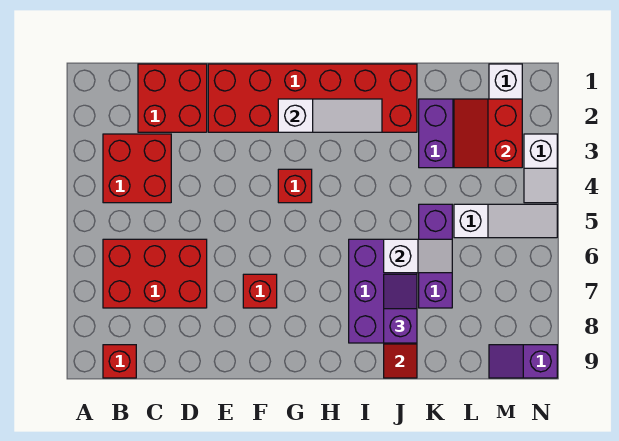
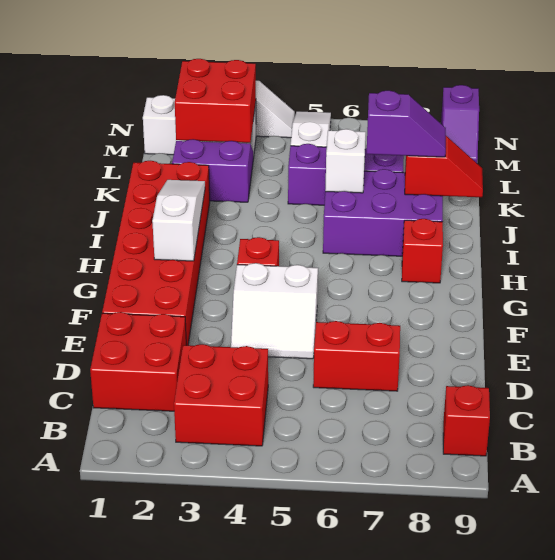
red 2x3 brick [103,239,207,308] -> red 1x2 brick [313,321,400,391]
none -> white 2x2 slope [231,263,318,359]
red 1x1 brick [243,274,277,308] -> red 1x1 brick moved to [402,219,443,283]
purple 1x2 slope [384,274,417,343] -> purple 1x2 slope turned to [367,90,446,157]
red 2x2 slope [454,99,522,168] -> red 2x2 brick [175,59,256,143]

